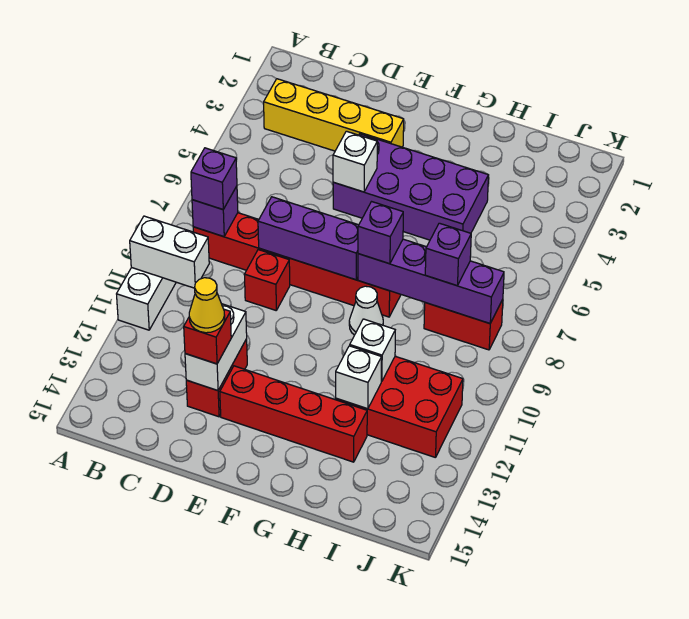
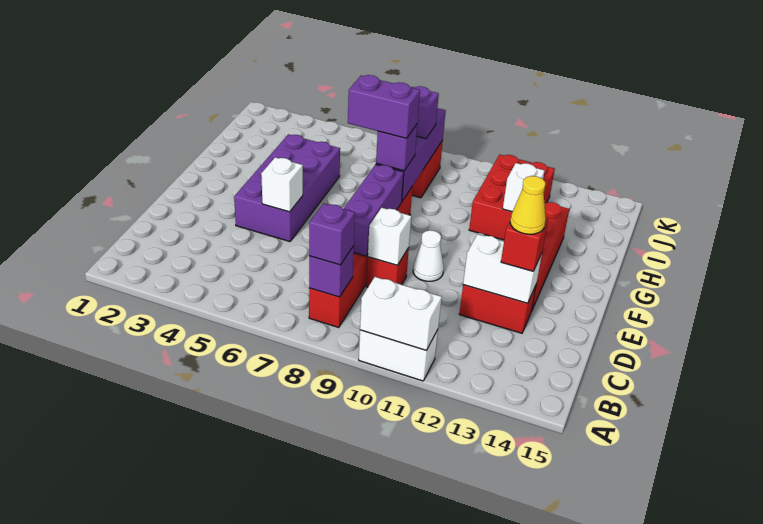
white 1x2 brick [130,216,209,288] -> white 1x2 brick turned to [360,277,442,351]
yellow 1x4 brick [264,79,404,151] -> none
none -> purple 1x2 brick [348,75,420,138]
white 1x1 cone [349,286,383,335] -> white 1x1 cone moved to [413,230,444,281]
white 1x1 brick [350,319,395,381] -> white 1x1 brick moved to [368,208,411,265]

